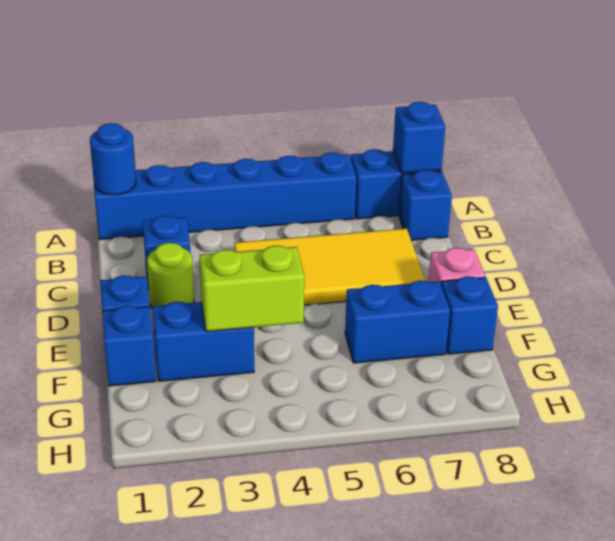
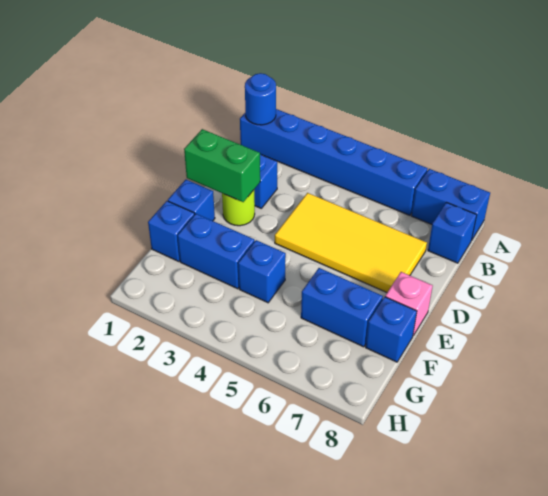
blue 1x1 brick [393,102,445,173] -> blue 1x1 brick moved to [238,240,286,303]
none -> green 1x2 brick [184,129,260,202]
lime 1x2 brick [200,246,304,332] -> none

